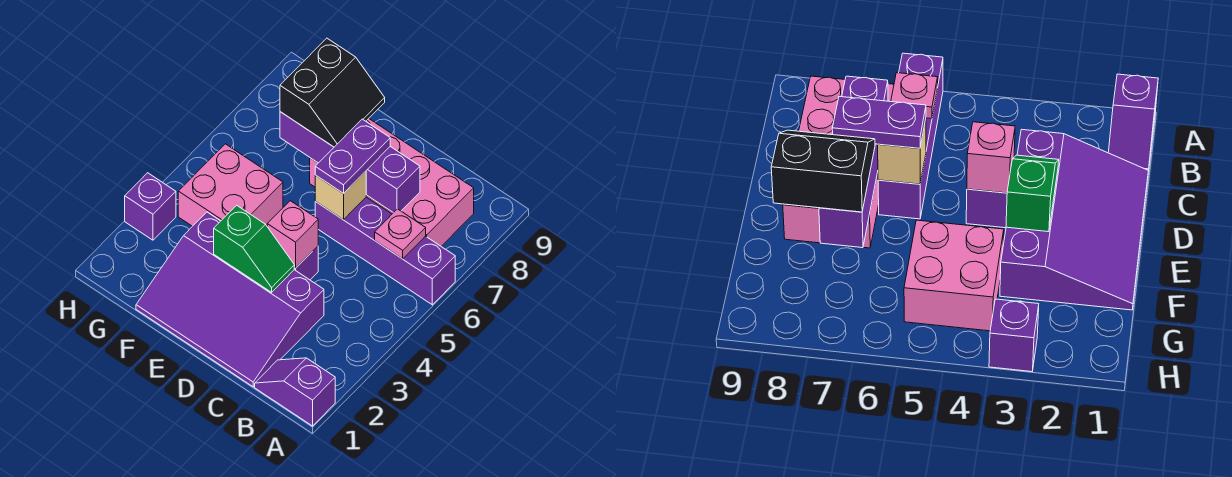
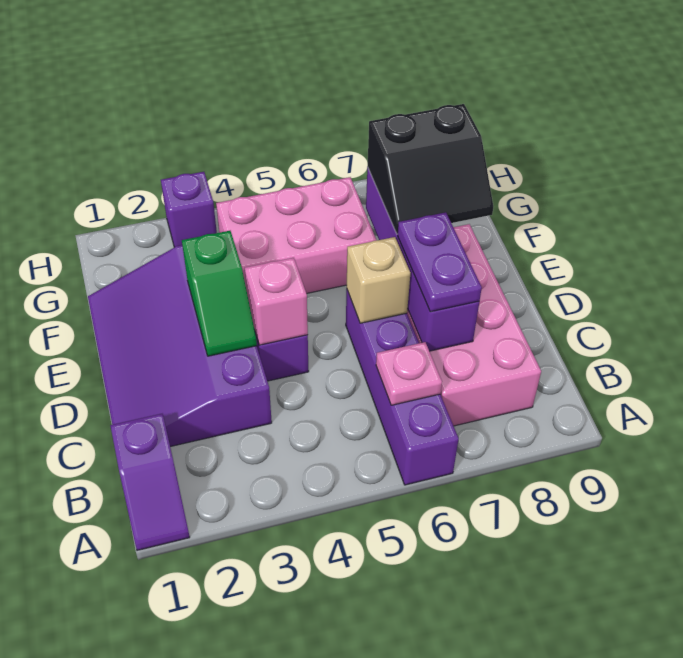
purple 1x2 slope [255,358,335,426] -> purple 1x2 slope turned to [110,414,190,550]
purple 1x2 plate [315,119,390,194] -> purple 1x2 plate turned to [398,212,482,312]
pink 2x2 brick [178,144,283,226] -> pink 2x3 brick [216,177,376,294]

